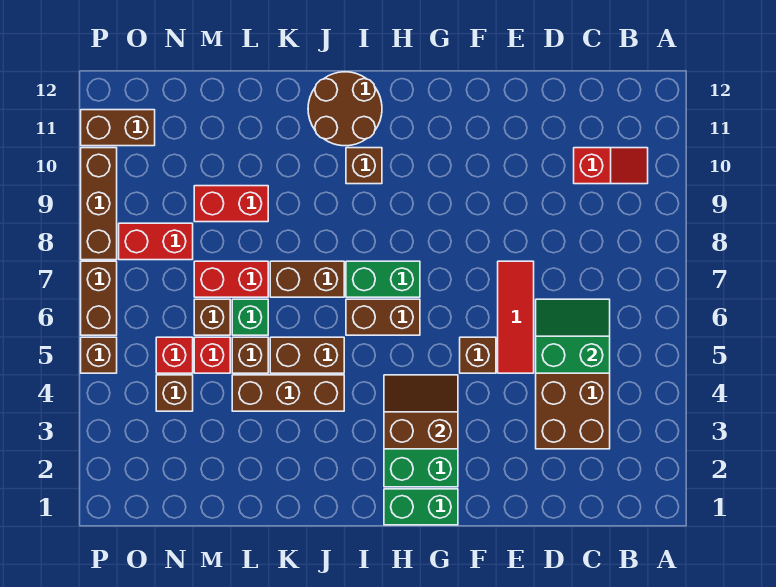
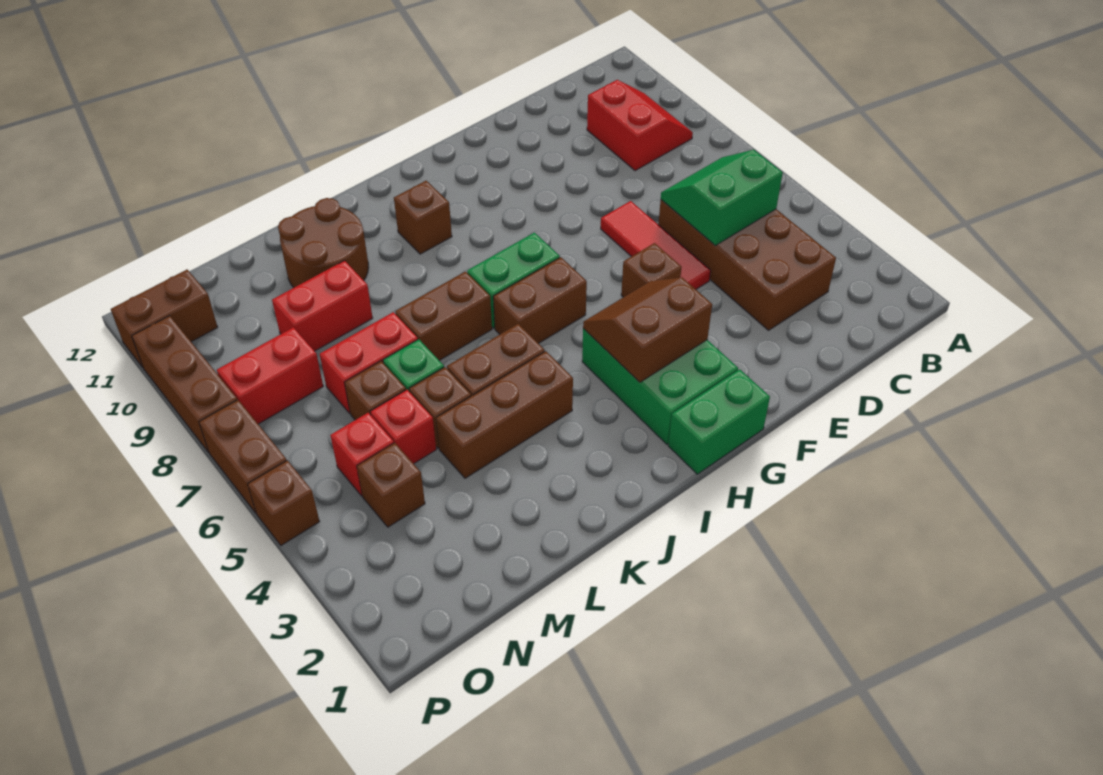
red 1x2 slope [574,148,648,184] -> red 2x2 slope [587,80,693,171]
brown 2x2 round brick [308,72,382,146] -> brown 2x2 round brick moved to [278,198,369,288]

